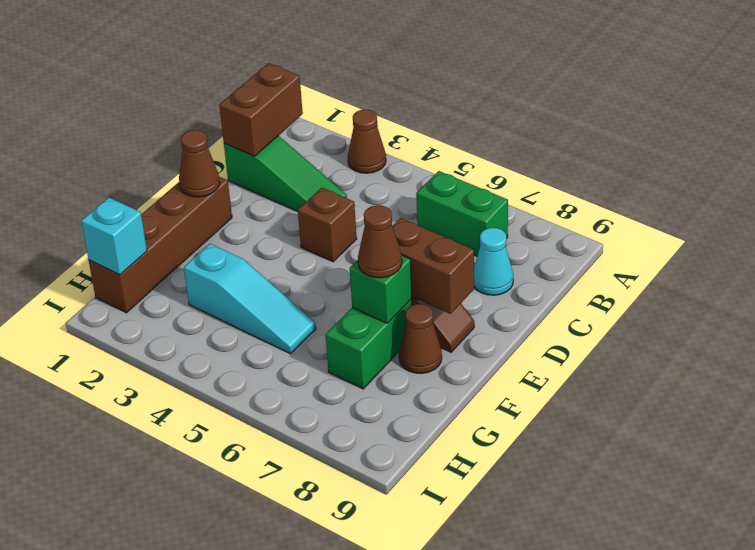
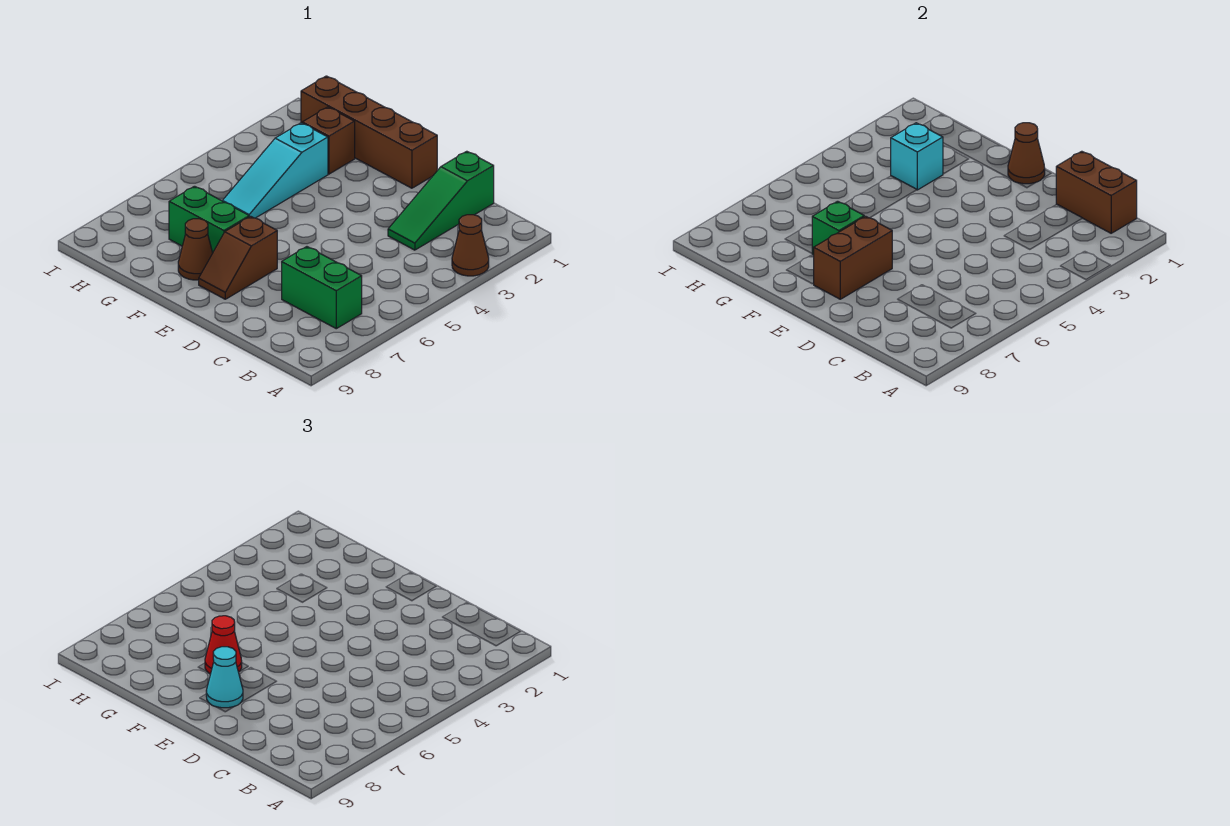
green 1x2 brick [416,171,508,256] -> green 1x2 brick turned to [282,247,362,329]
cyan 1x1 cone [474,228,513,295] -> cyan 1x1 cone moved to [206,647,243,708]
brown 1x1 brick [298,188,357,262] -> brown 1x1 brick moved to [302,107,355,174]
brown 1x1 cone [358,205,402,278] -> red 1x1 cone [205,616,242,674]
cyan 1x1 brick [81,198,147,275] -> cyan 1x1 brick moved to [891,123,943,190]

